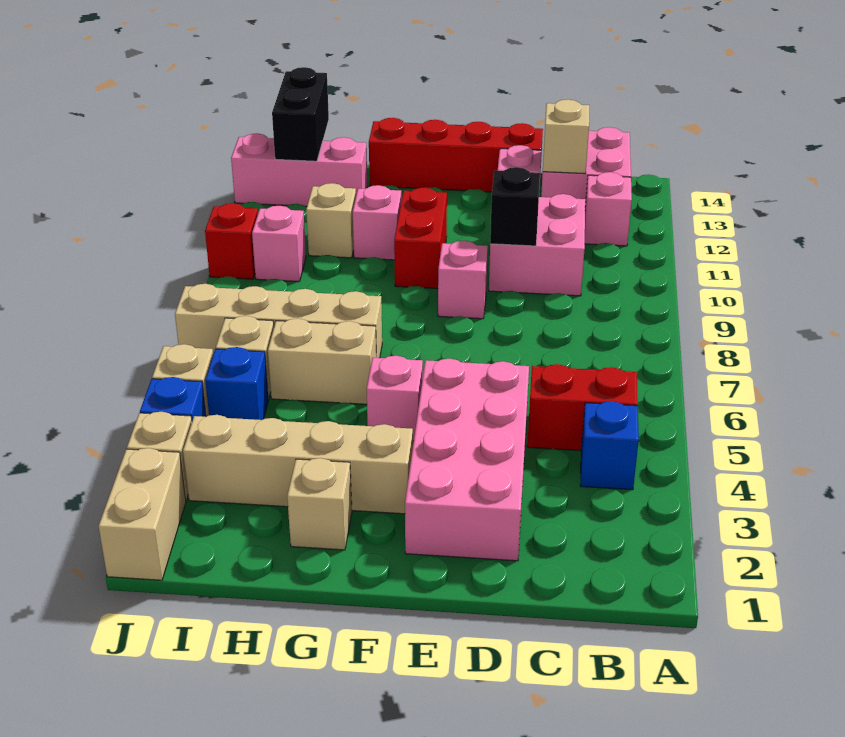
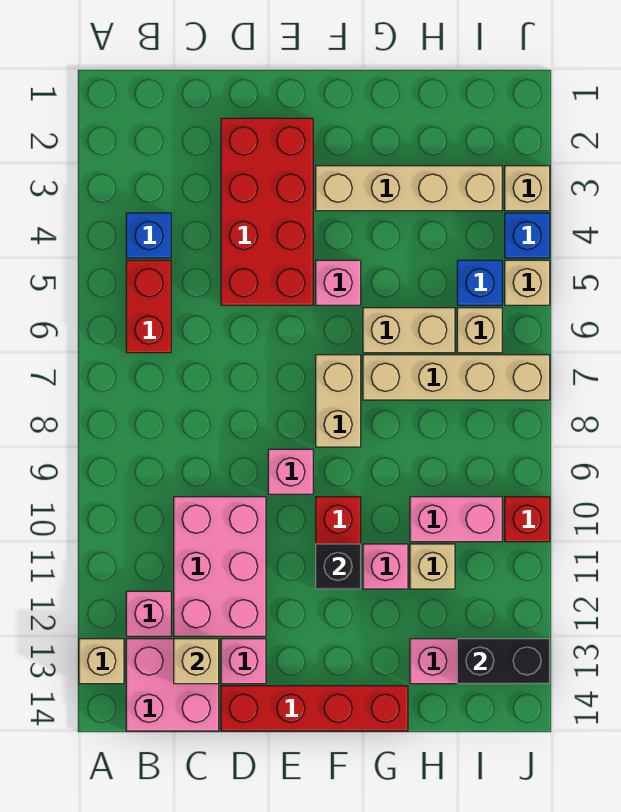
red 1x2 brick [527,364,638,451] -> red 1x2 brick turned to [126,260,171,353]
pink 2x2 brick [489,194,585,296] -> pink 2x3 brick [174,497,266,636]
pink 2x4 brick [405,359,529,561] -> red 2x4 brick [221,118,313,305]
black 1x1 brick [490,167,540,246] -> black 1x1 brick moved to [316,544,361,589]
tan 1x1 brick [287,458,352,550] -> tan 1x1 brick moved to [79,639,124,684]
pink 1x1 brick [252,206,306,282] -> pink 1x2 brick [410,497,502,542]
black 1x2 brick [272,67,329,161] -> black 1x2 brick turned to [457,639,550,684]
tan 1x2 brick [98,448,186,580] -> tan 1x2 brick moved to [316,355,361,447]

